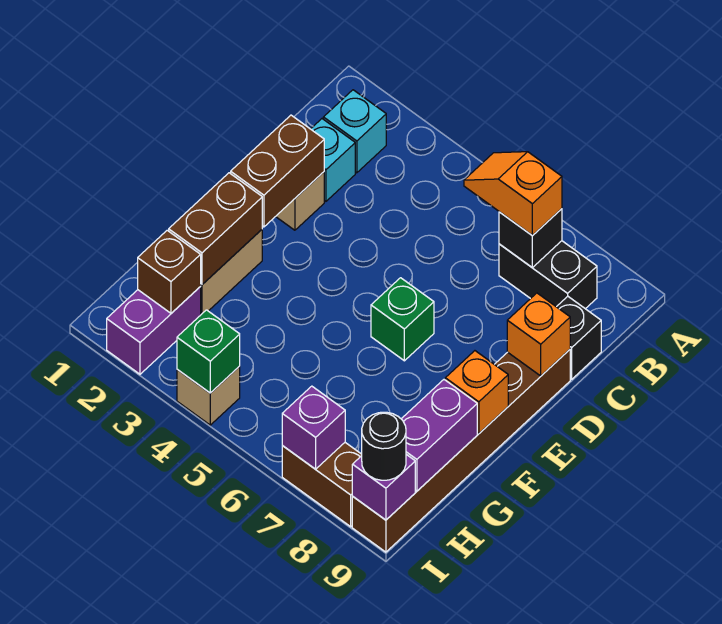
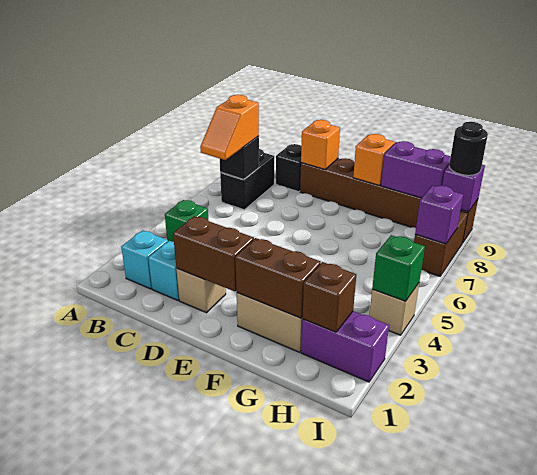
green 1x1 brick [371,278,434,361] -> green 1x1 brick moved to [165,200,209,242]

